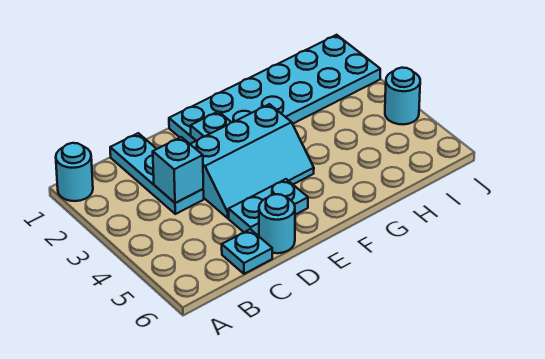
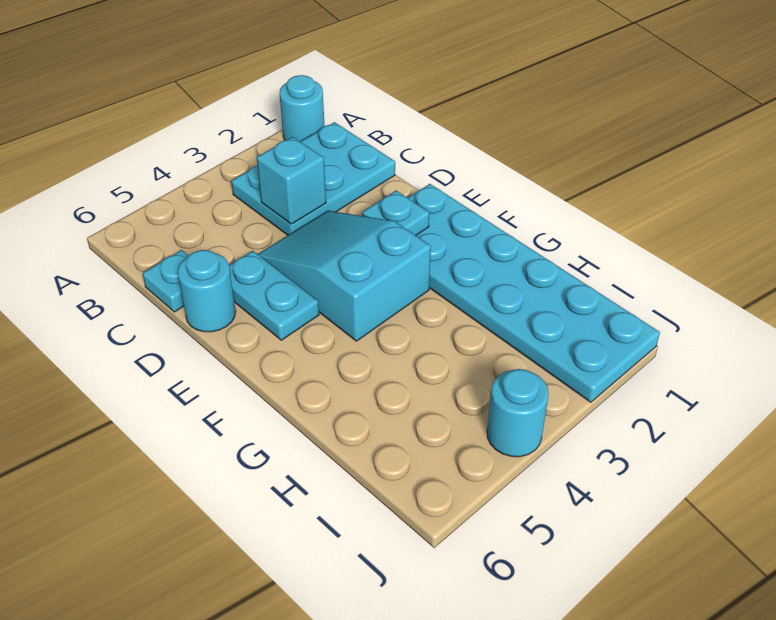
cyan 1x3 plate [110,133,204,214] -> cyan 2x3 plate [231,122,395,235]
cyan 2x3 slope [190,104,314,218] -> cyan 2x3 slope turned to [258,211,431,341]

